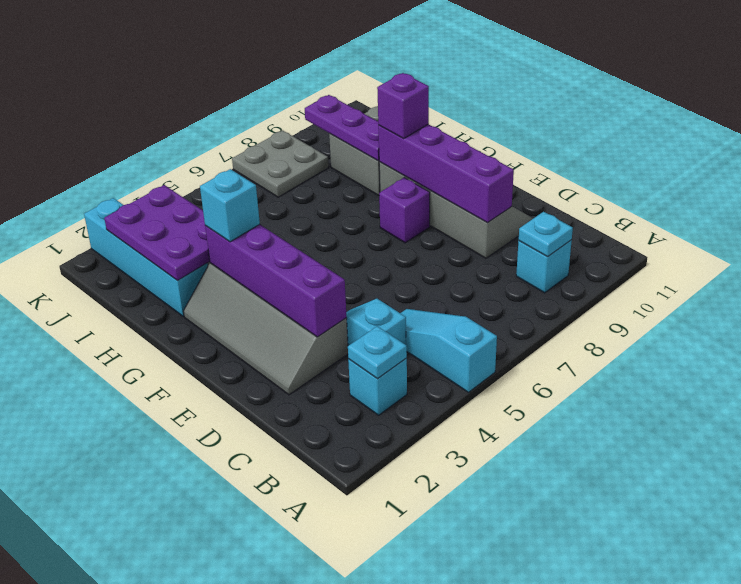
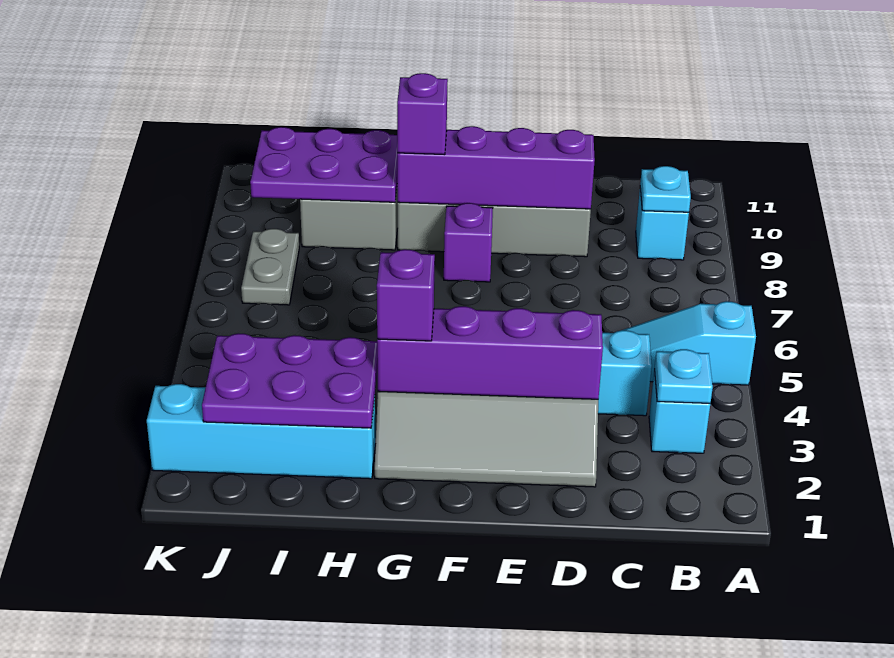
cyan 1x1 brick [200,169,260,242] -> purple 1x1 brick [377,249,435,341]
purple 1x3 plate [305,95,379,161] -> purple 2x3 plate [250,127,397,202]
grey 2x2 plate [232,130,329,197] -> grey 1x2 plate [241,229,299,305]

